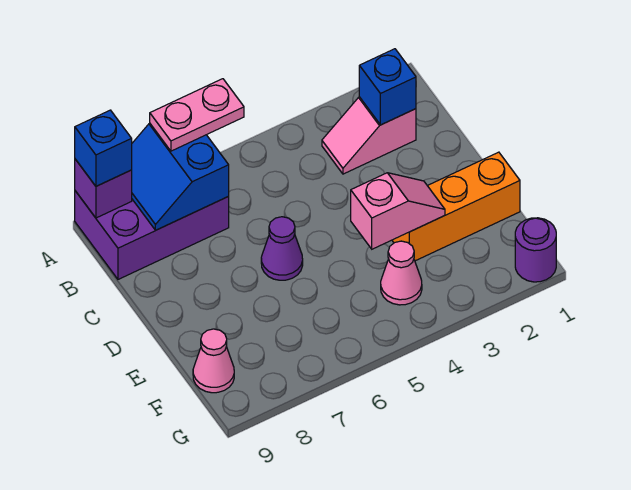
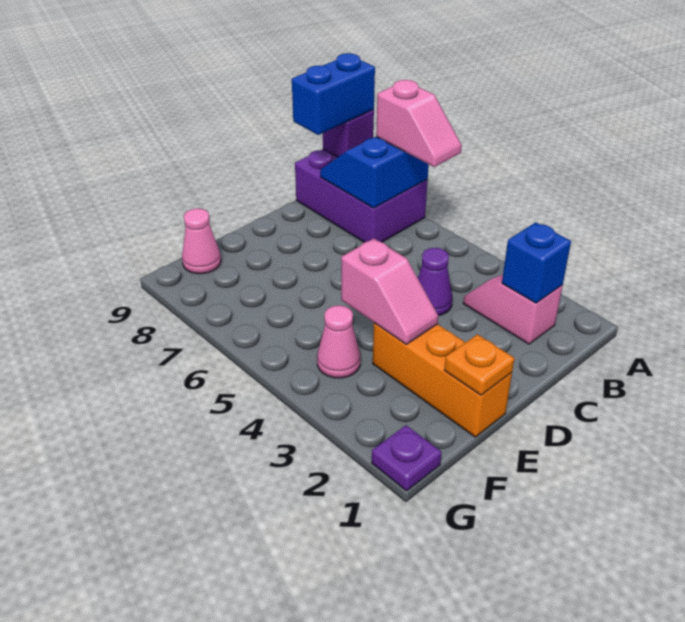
pink 1x2 plate [150,79,244,151] -> pink 1x2 slope [376,80,462,167]
blue 1x1 brick [75,110,132,186] -> blue 1x2 brick [292,53,375,135]
purple 1x1 cone [261,217,303,280] -> purple 1x1 cone moved to [418,248,452,316]
none -> orange 1x1 plate [444,334,514,395]
purple 1x1 round brick [515,218,556,282] -> purple 1x1 plate [372,425,442,491]

